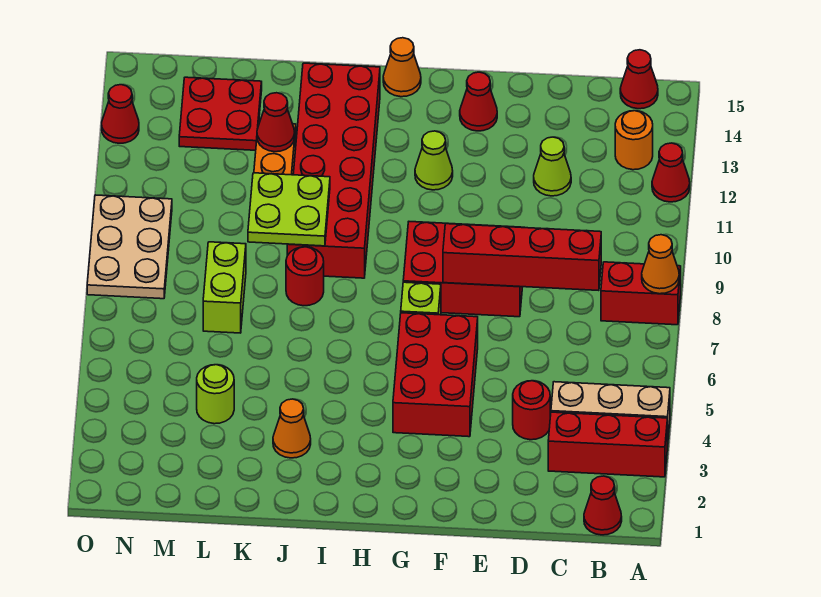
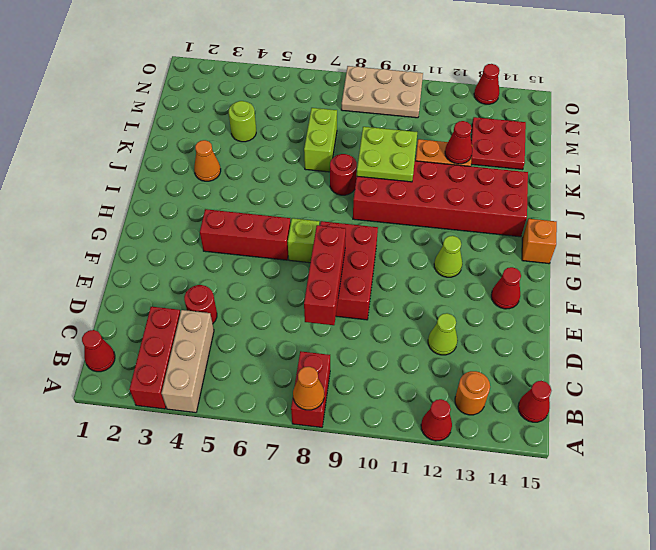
red 1x4 brick [443,224,601,291] -> red 1x3 brick [304,225,346,325]
red 2x3 brick [393,313,478,437] -> red 1x3 brick [200,209,291,260]
orange 1x1 cone [383,38,421,97] -> orange 1x1 brick [522,219,557,264]
lime 1x2 brick [203,242,246,333] -> lime 1x2 brick turned to [304,108,337,172]

